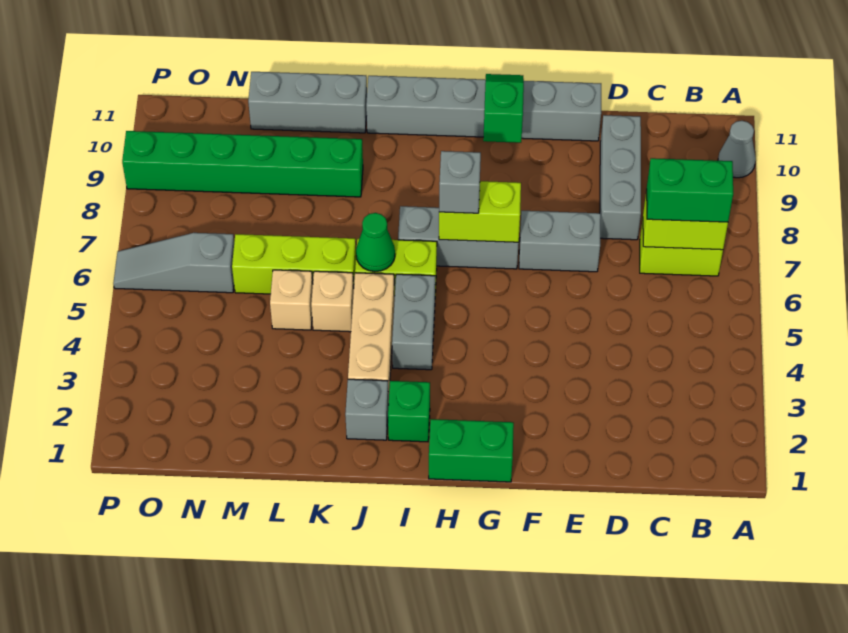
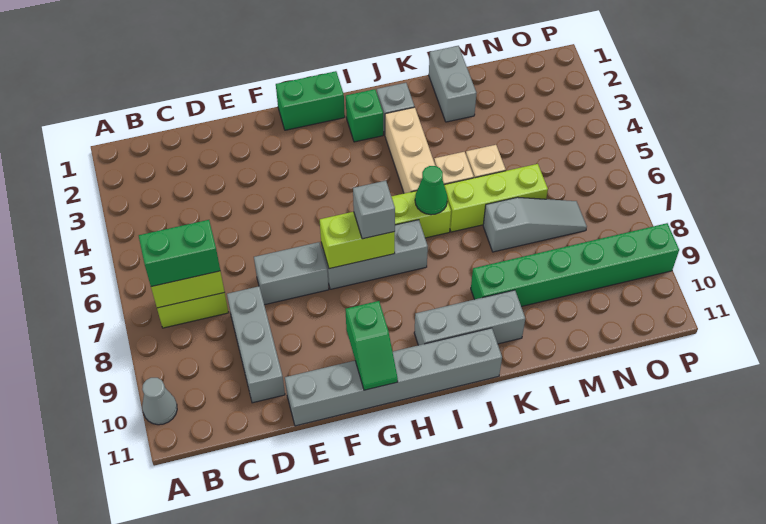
grey 1x2 brick [392,274,435,370] -> grey 1x2 brick moved to [429,46,476,122]
grey 1x3 brick [248,72,367,133] -> grey 1x3 brick moved to [414,290,525,345]
grey 1x3 slope [113,233,234,293] -> grey 1x3 slope moved to [483,197,587,252]

